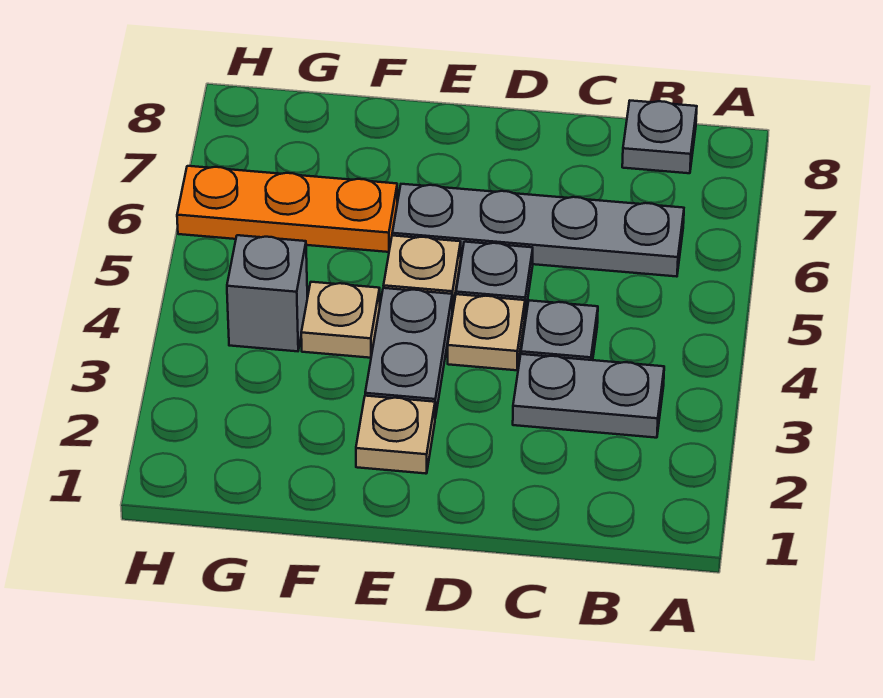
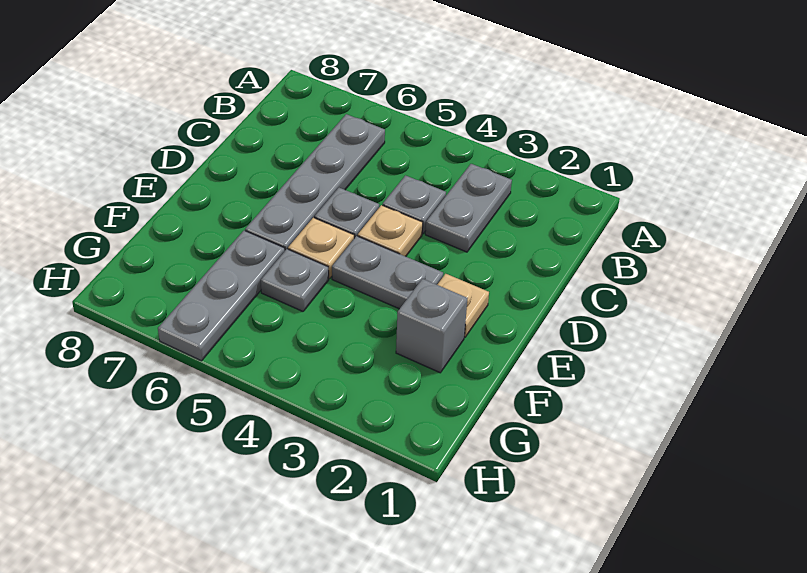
grey 1x1 plate [622,101,697,173] -> grey 1x1 plate moved to [261,249,329,311]
tan 1x1 plate [301,282,380,358] -> none
orange 1x3 plate [177,166,397,252] -> grey 1x3 plate [158,230,285,361]
grey 1x1 brick [227,235,307,351] -> grey 1x1 brick moved to [396,279,468,373]

